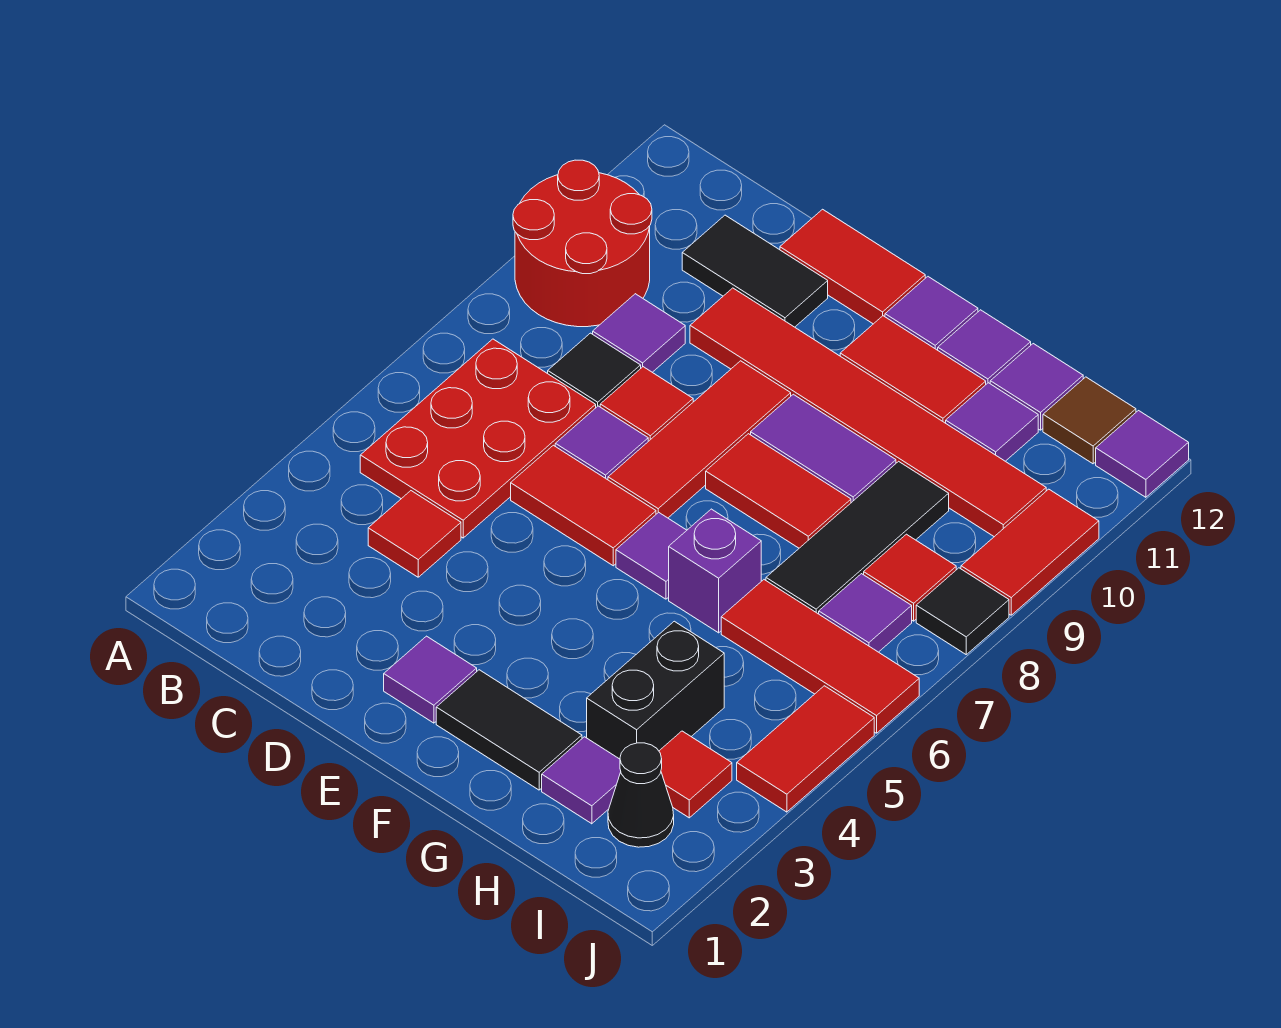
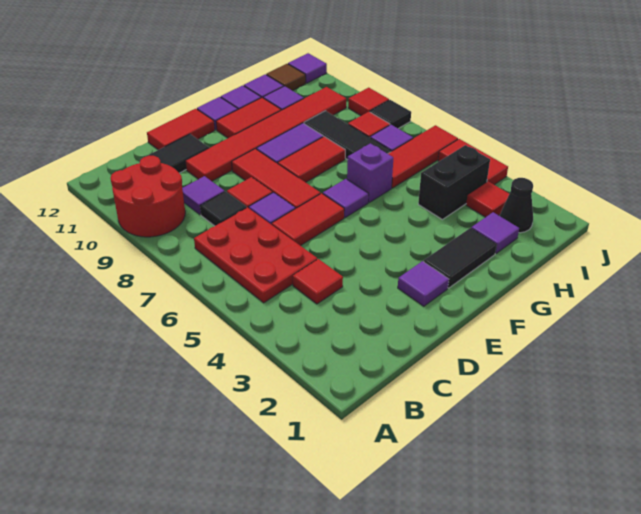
black 1x2 brick [587,621,724,759] -> black 1x2 brick turned to [418,145,490,219]
red 1x2 tile [961,489,1099,615] -> red 1x1 tile [348,88,389,116]

